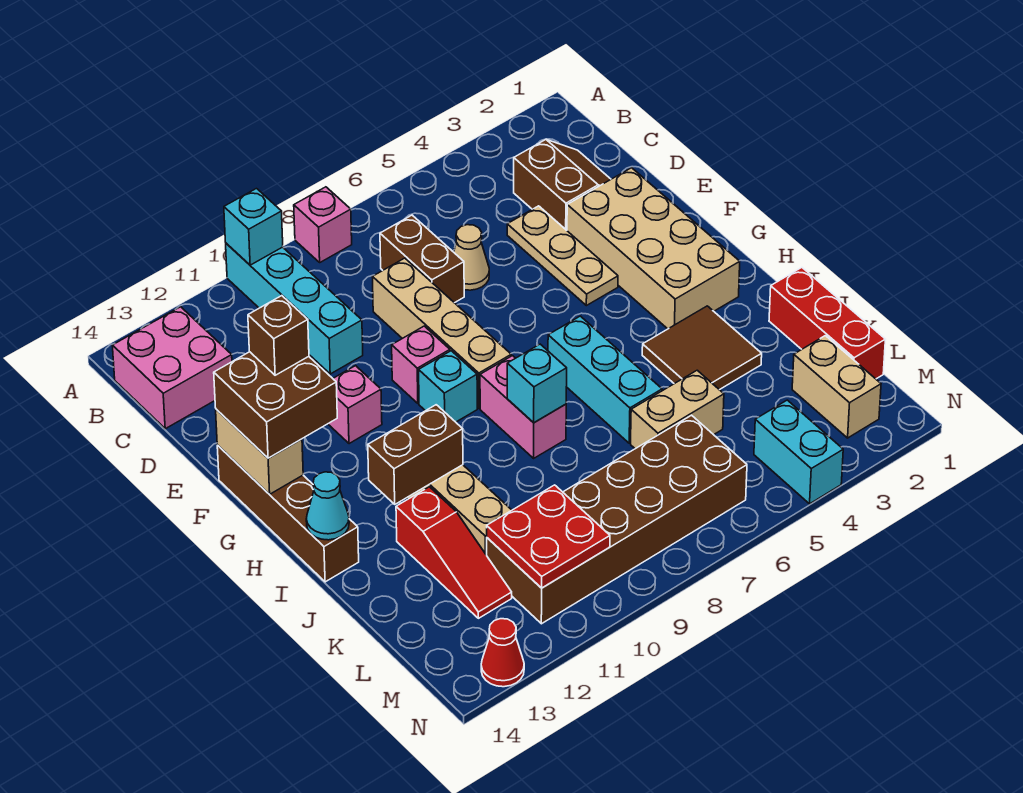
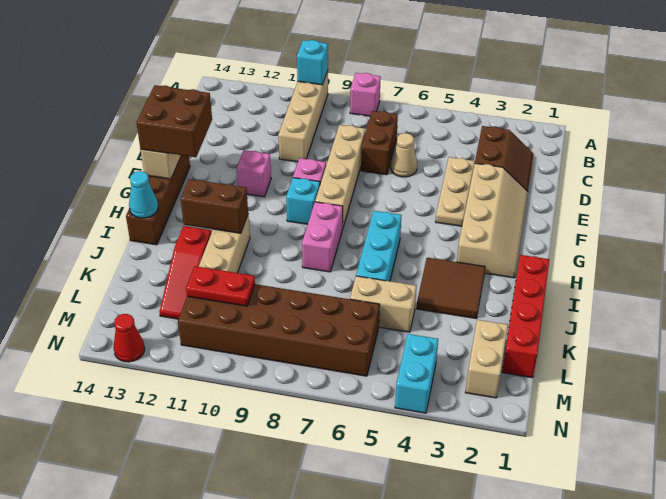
cyan 1x4 brick [226,243,363,374] -> tan 1x4 brick [278,71,328,162]
pink 2x2 brick [112,307,232,429] -> none
tan 2x4 brick [567,168,740,329] -> tan 2x4 slope [457,163,528,278]
brown 1x1 brick [248,296,309,375] -> none
cyan 1x1 brick [507,344,567,423] -> none
red 1x3 brick [769,268,885,379] -> red 1x4 brick [502,255,549,378]
red 2x2 plate [487,485,610,588] -> red 1x2 plate [186,266,255,306]

